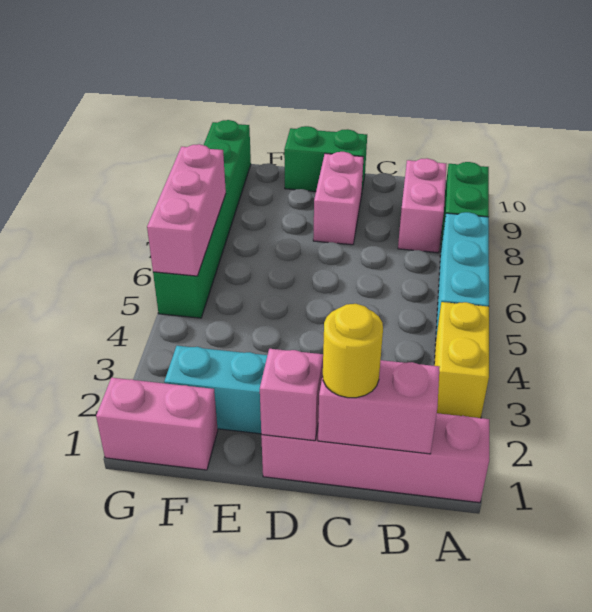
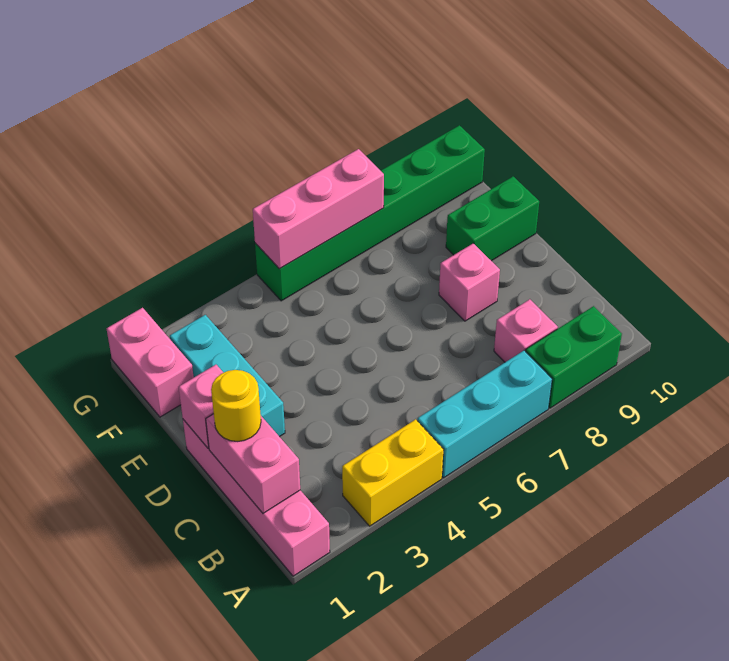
pink 1x2 brick [398,158,446,253] -> pink 1x1 brick [494,299,558,362]
pink 1x2 brick [313,152,364,245] -> pink 1x1 brick [439,243,500,321]
green 1x2 brick [284,126,367,195] -> green 1x2 brick turned to [446,177,539,261]

